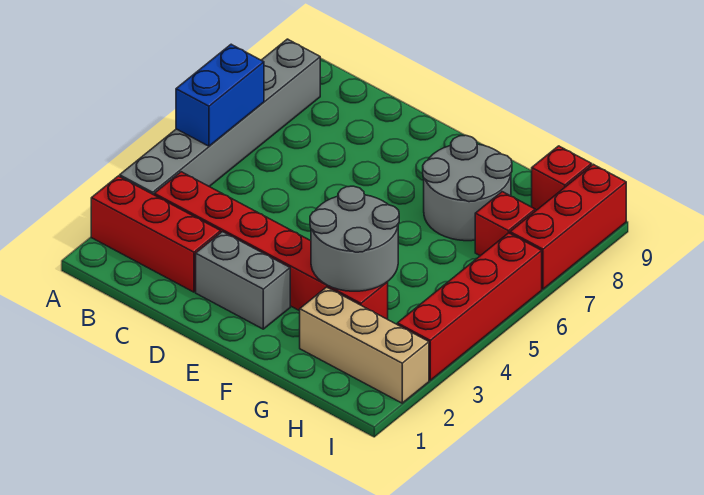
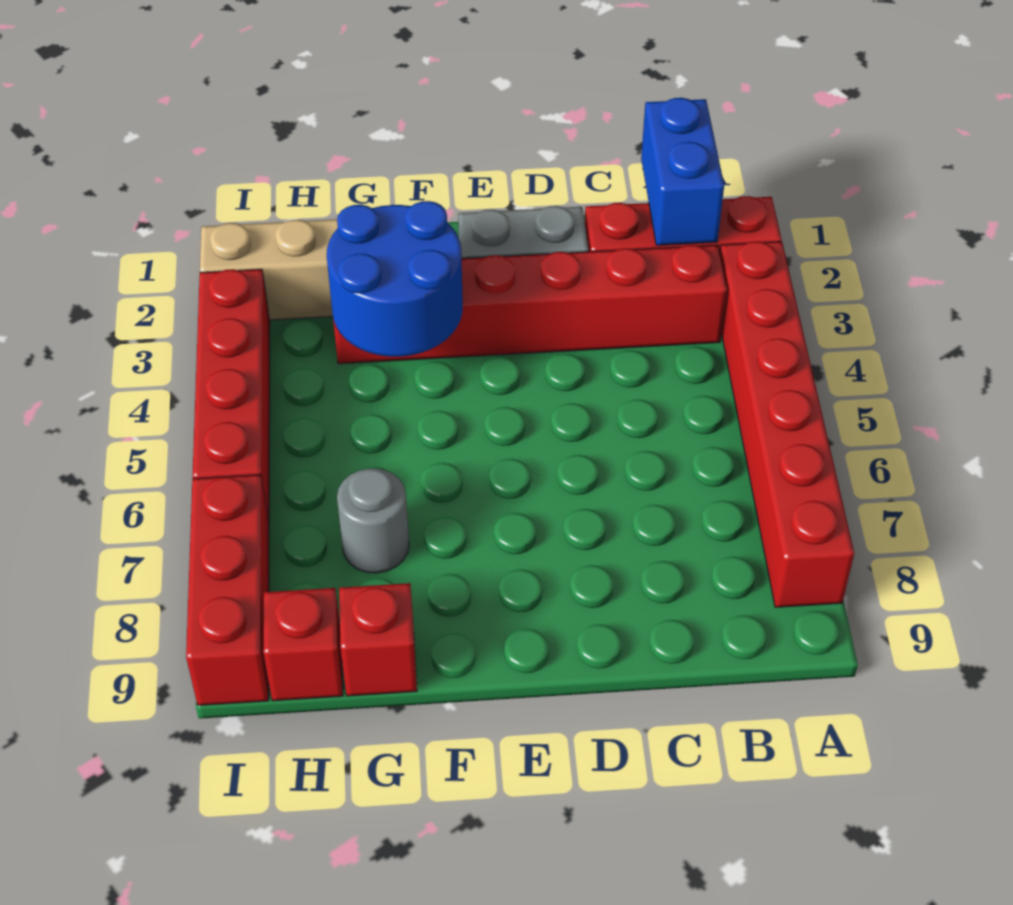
grey 1x6 brick [120,39,320,195] -> red 1x6 brick [720,242,854,607]
blue 1x2 brick [176,44,264,146] -> blue 1x2 brick moved to [641,98,724,245]
grey 2x2 round brick [310,186,399,291] -> blue 2x2 round brick [327,201,463,357]
grey 2x2 round brick [423,135,512,241] -> grey 1x1 round brick [337,468,409,573]
red 1x1 brick [475,192,535,256] -> red 1x1 brick moved to [339,583,417,696]

